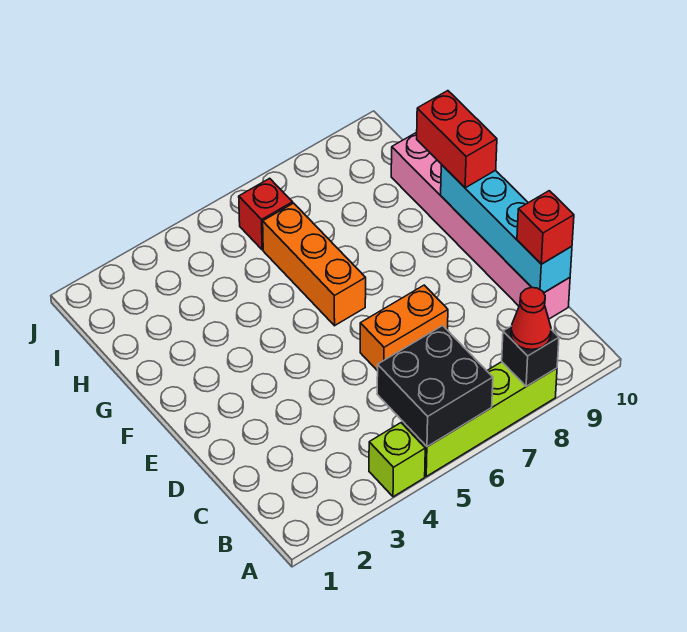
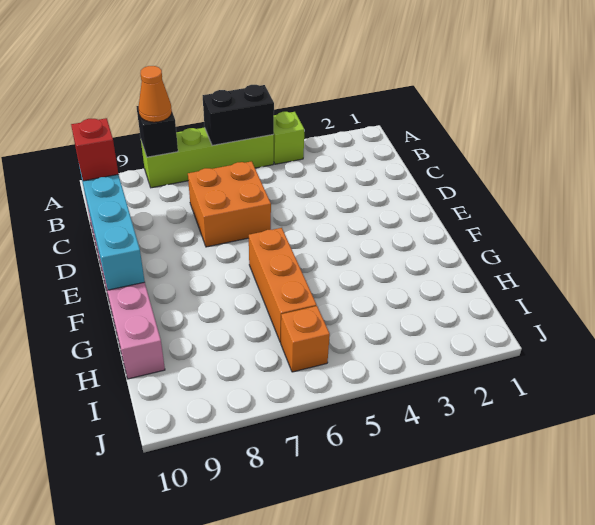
black 2x2 brick [377,326,493,447] -> black 1x2 brick [203,85,274,146]
red 1x1 cone [511,287,551,350] -> orange 1x1 cone [139,66,172,122]
orange 1x2 brick [360,285,448,371] -> orange 2x2 brick [188,161,271,247]
red 1x2 brick [417,91,497,188] -> none
red 1x1 brick [239,178,293,250] -> orange 1x1 brick [281,306,330,372]

